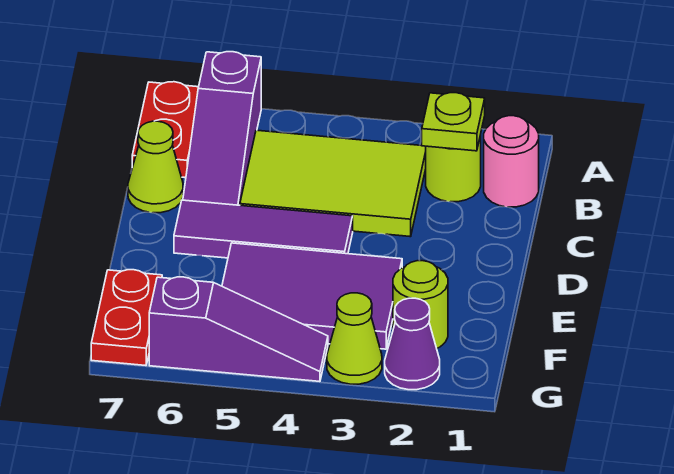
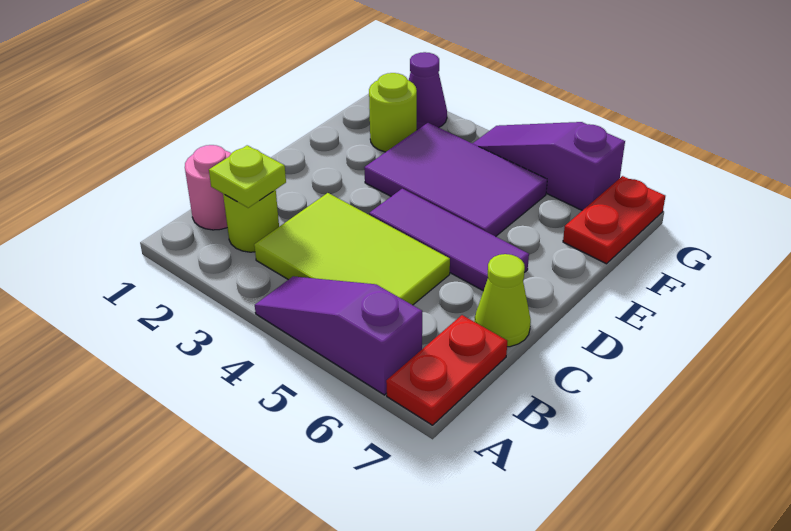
purple 1x3 slope [183,52,261,205] -> purple 1x3 slope turned to [255,276,422,395]
lime 1x1 cone [327,293,382,384] -> none

